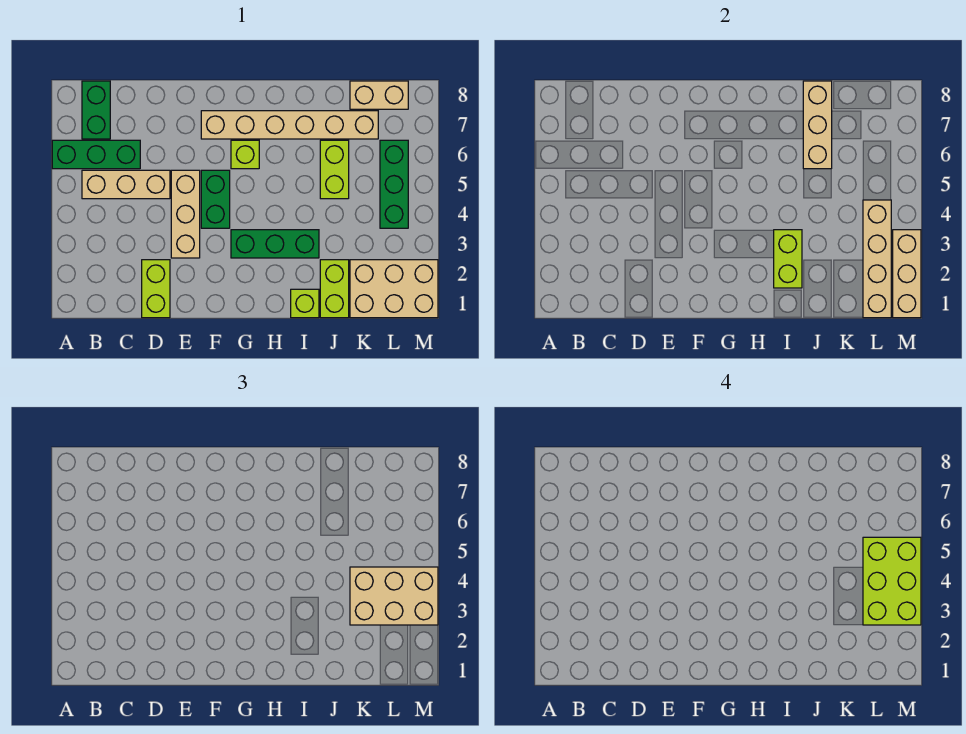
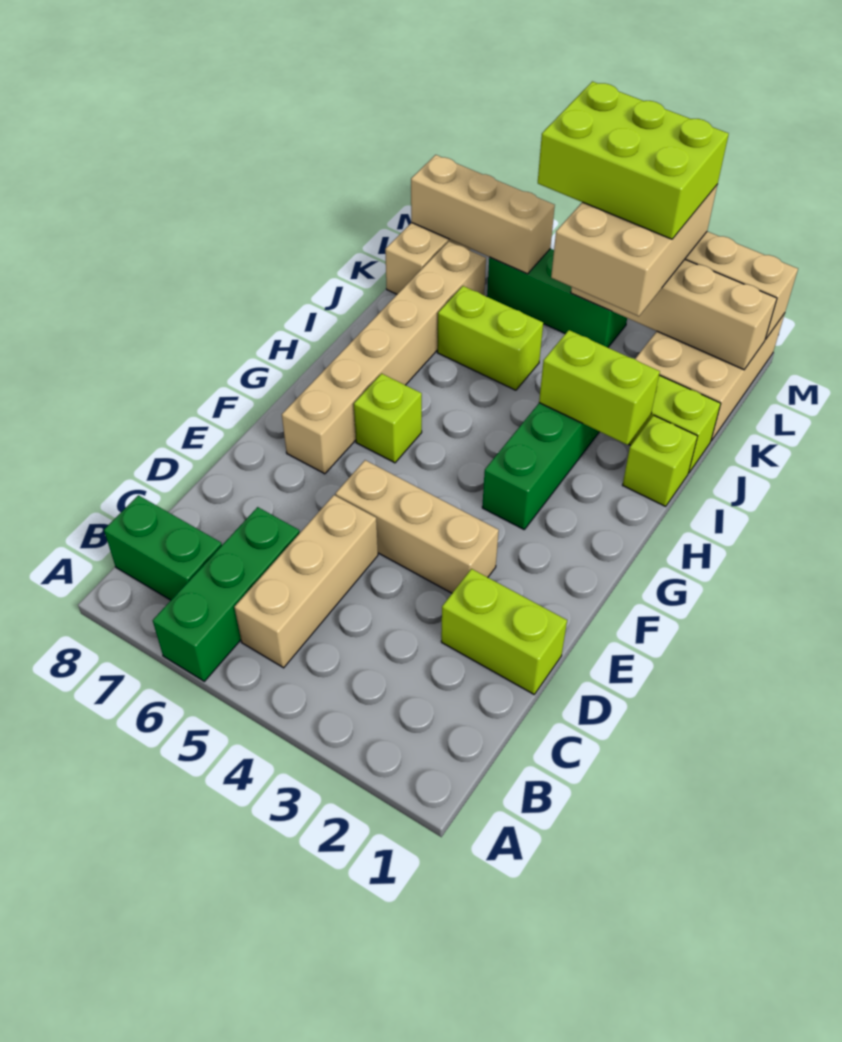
green 1x2 brick [201,170,230,228] -> none
tan 1x3 brick [803,81,832,169] -> tan 1x3 brick moved to [411,155,555,274]

